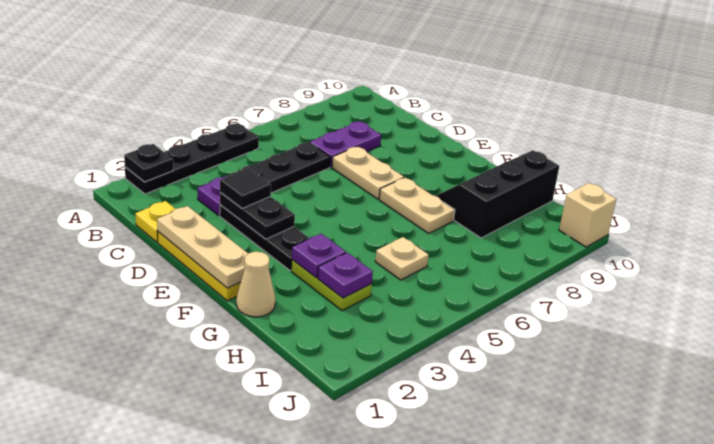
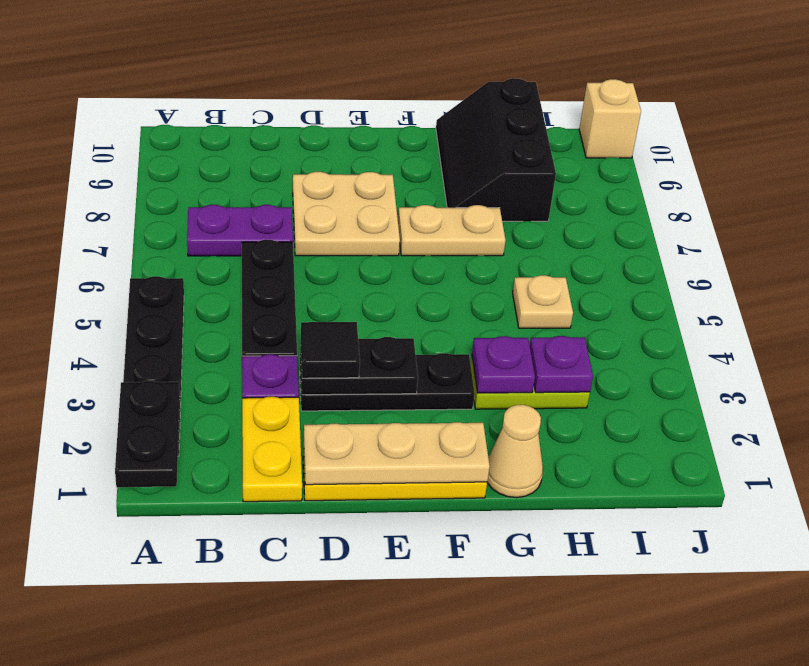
black 1x1 plate [124,144,173,182] -> black 1x2 plate [115,381,180,487]
yellow 1x1 plate [135,201,175,242] -> yellow 1x2 plate [242,397,302,502]
purple 1x2 plate [310,121,381,167] -> purple 1x2 plate turned to [187,205,293,256]
tan 1x2 plate [332,146,404,199] -> tan 2x2 plate [293,172,400,256]

